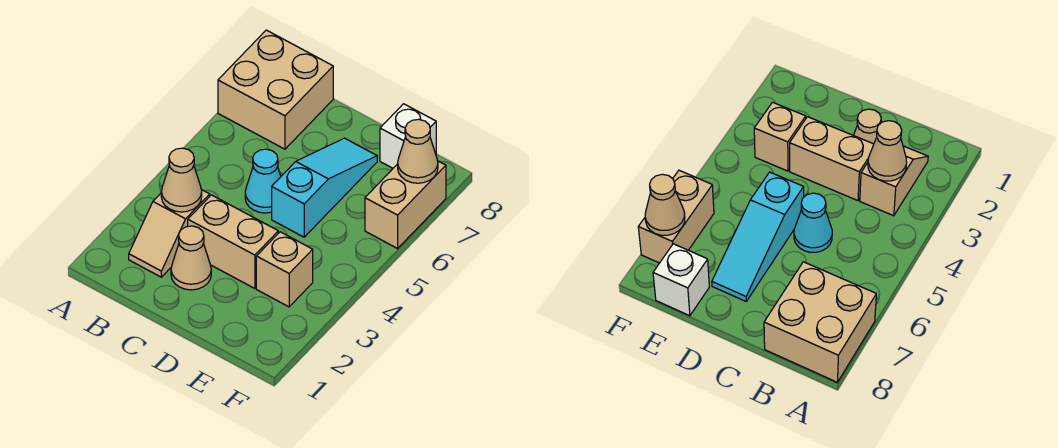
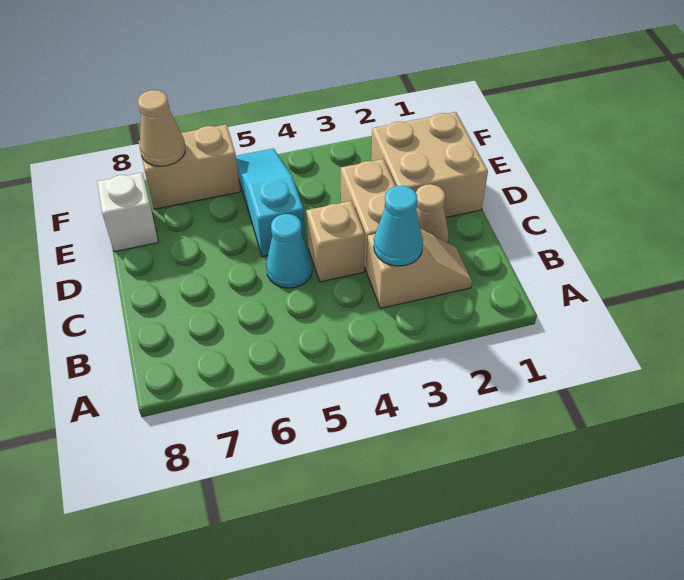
tan 2x2 brick [218,30,333,149] -> tan 2x2 brick moved to [371,112,488,217]
tan 1x1 cone [161,148,202,212] -> cyan 1x1 cone [374,186,423,266]
cyan 1x3 slope [272,138,377,237] -> cyan 1x3 slope turned to [236,148,305,257]
tan 1x1 brick [256,232,313,307] -> tan 1x1 brick moved to [306,201,365,282]

